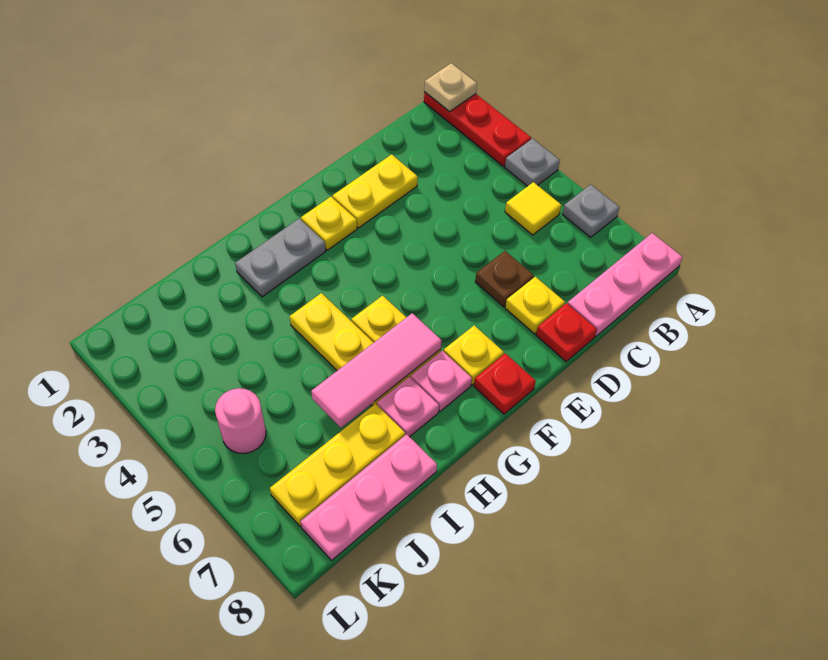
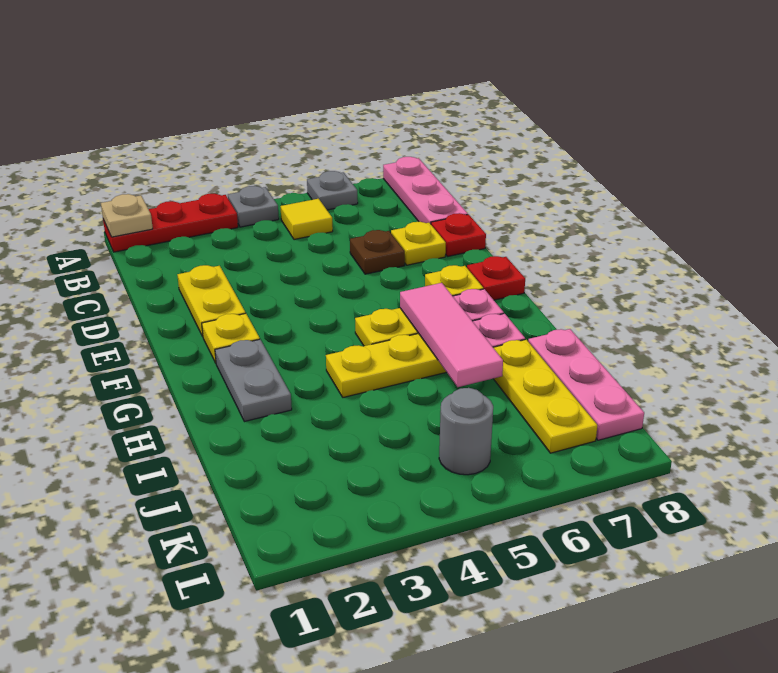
pink 1x1 round brick [215,388,266,454] -> grey 1x1 round brick [439,388,493,475]

